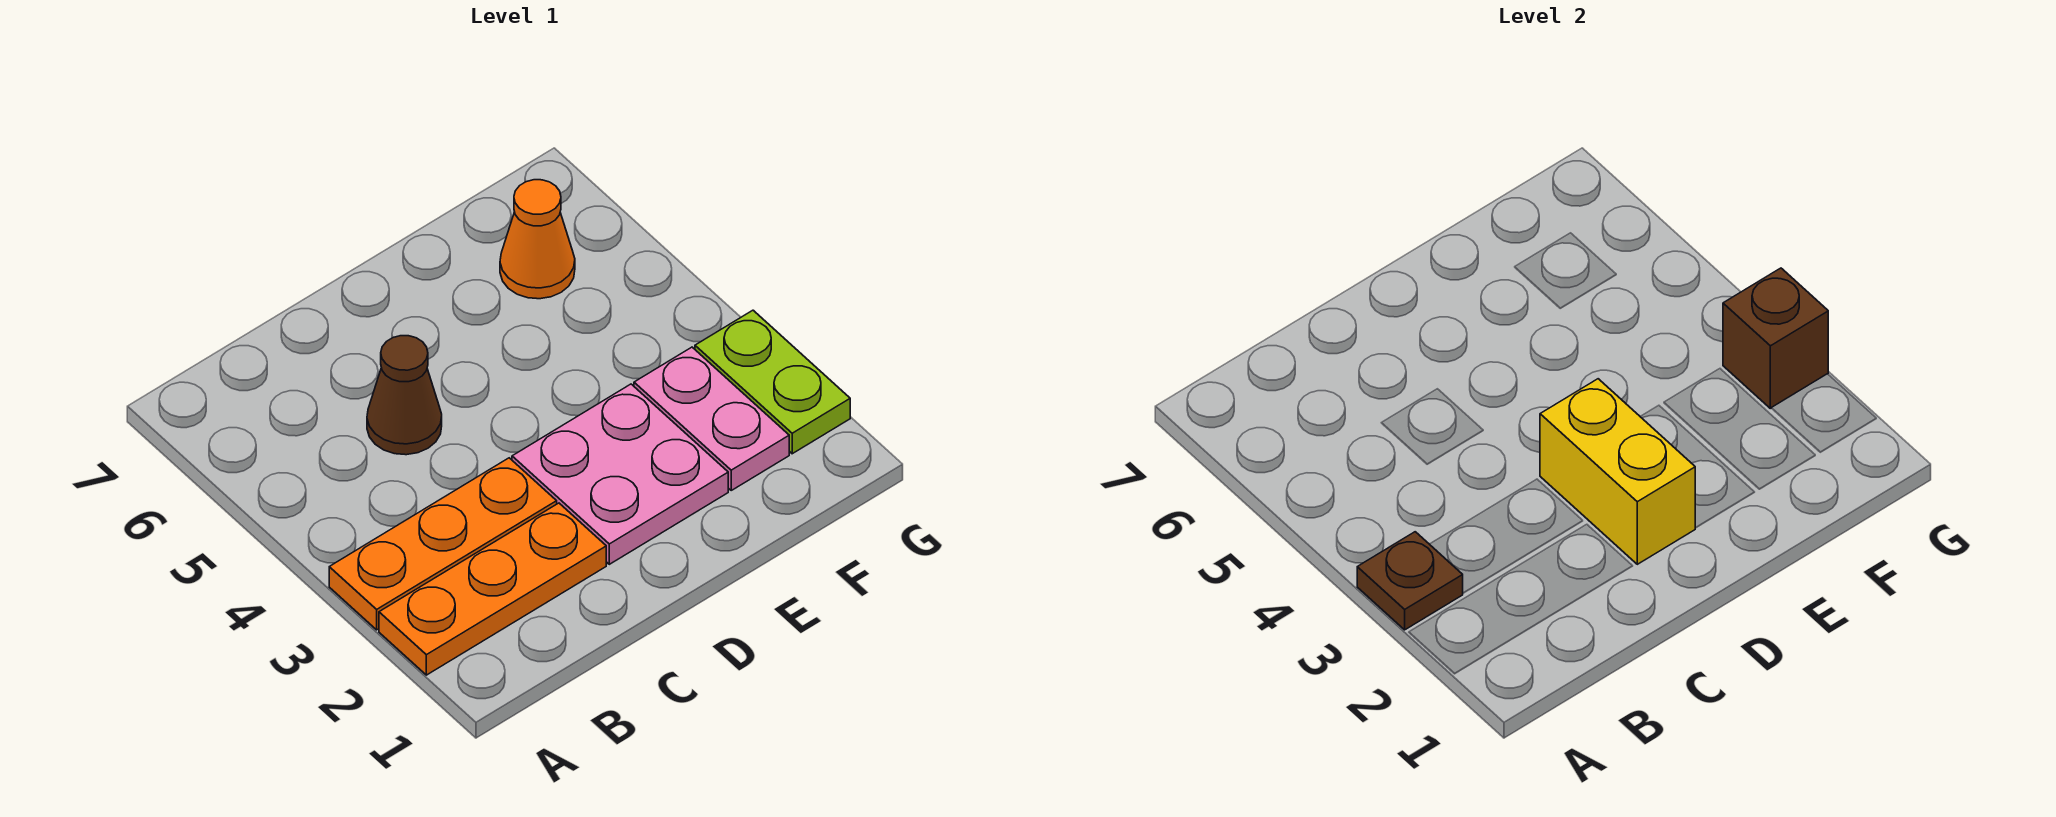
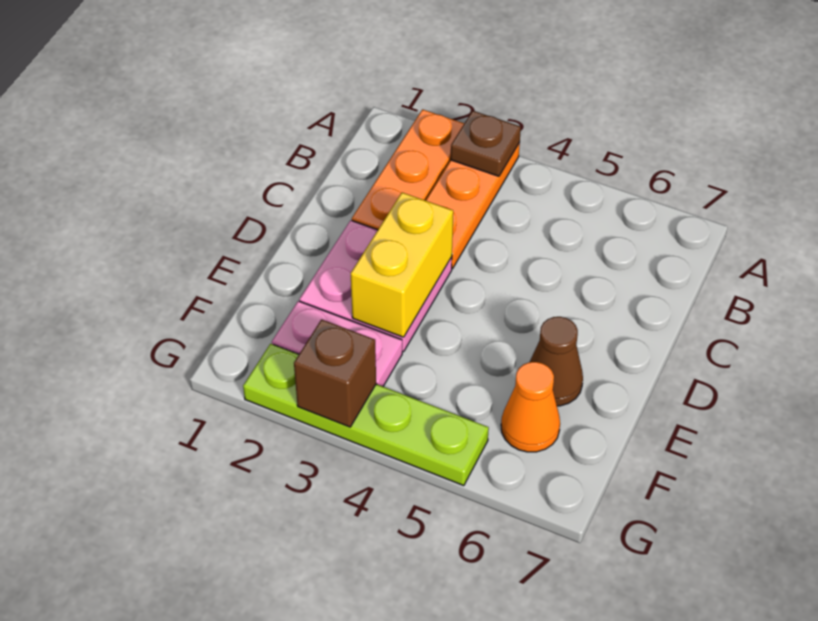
brown 1x1 cone [367,336,442,455] -> brown 1x1 cone moved to [530,317,583,406]
yellow 1x2 brick [1540,379,1695,564] -> yellow 1x2 brick turned to [351,193,453,337]
lime 1x2 plate [695,310,850,454] -> lime 1x4 plate [243,344,489,486]

